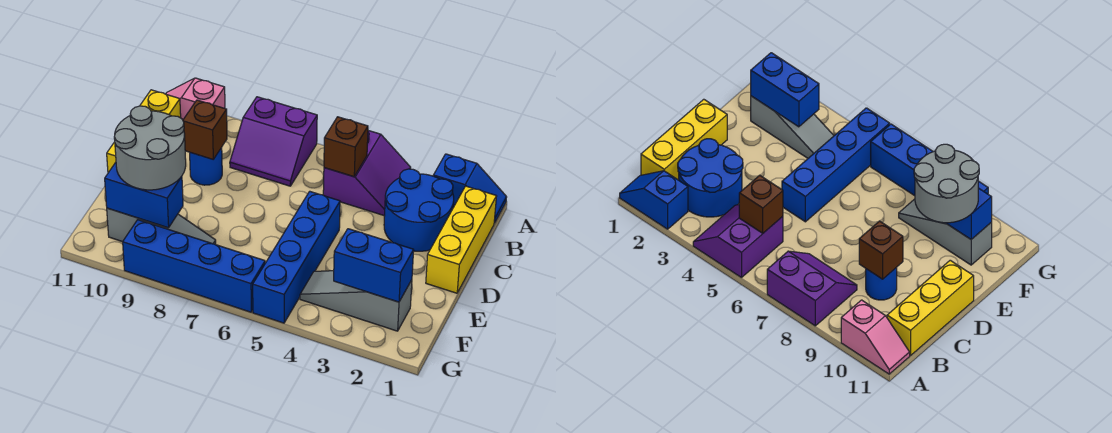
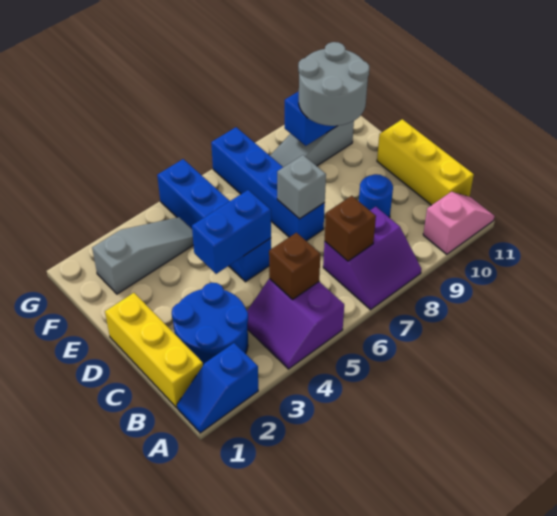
purple 2x2 slope [230,97,317,186] -> purple 2x2 slope turned to [323,207,421,310]
brown 1x1 brick [183,100,227,159] -> brown 1x1 brick moved to [325,196,376,261]
none -> grey 1x1 brick [277,155,326,219]
blue 1x2 brick [334,229,414,302] -> blue 1x2 brick moved to [192,190,271,274]
blue 1x4 brick [123,220,265,312] -> blue 1x4 brick turned to [211,127,325,241]

